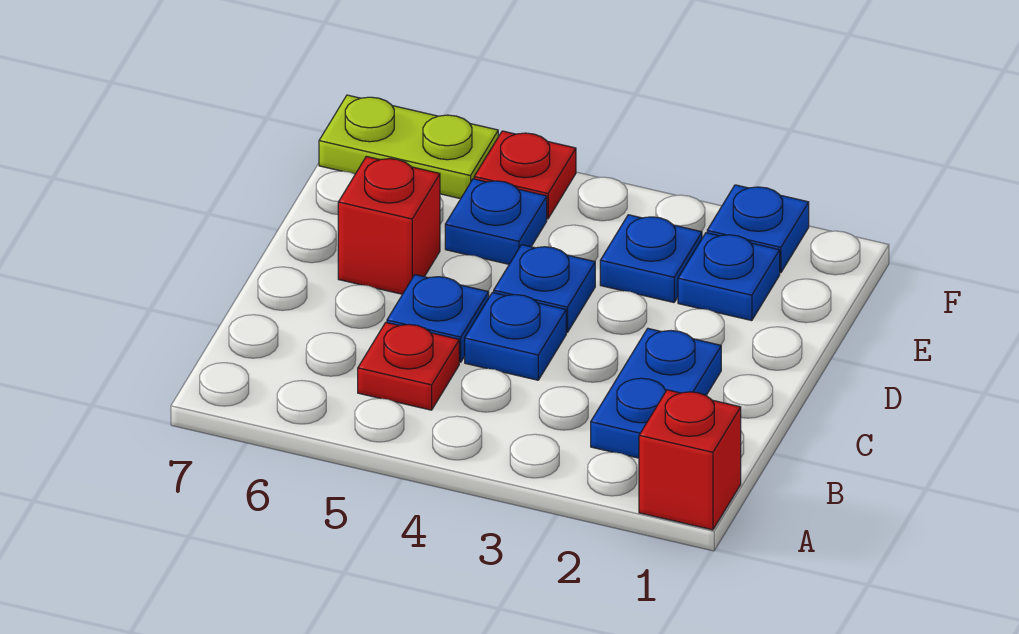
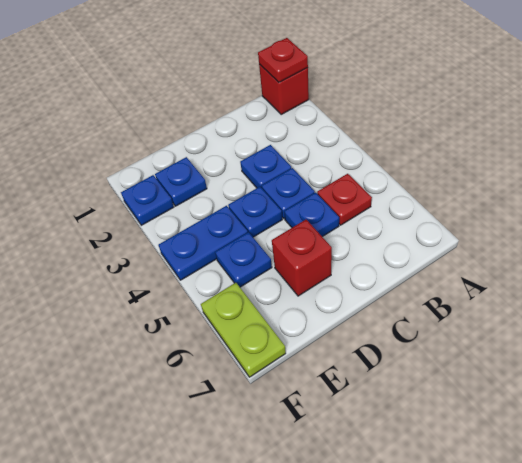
blue 1x2 plate [591,329,721,458] -> blue 1x2 plate moved to [159,206,248,280]
blue 1x1 plate [600,215,702,302] -> blue 1x1 plate moved to [240,145,291,188]
red 1x1 plate [474,131,576,219] -> red 1x1 plate moved to [258,38,308,82]

